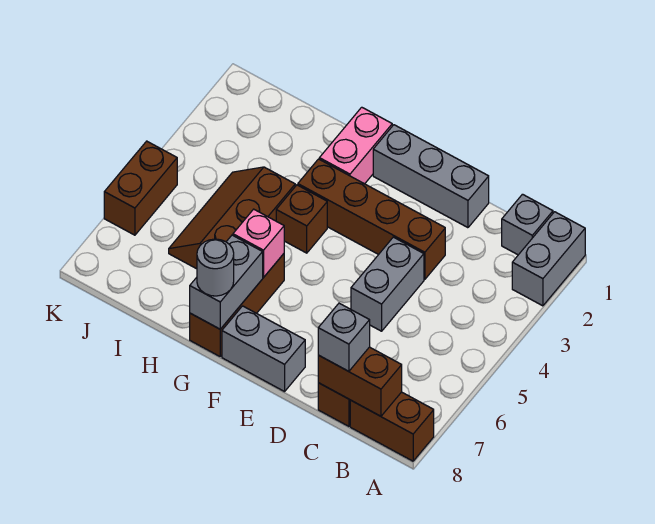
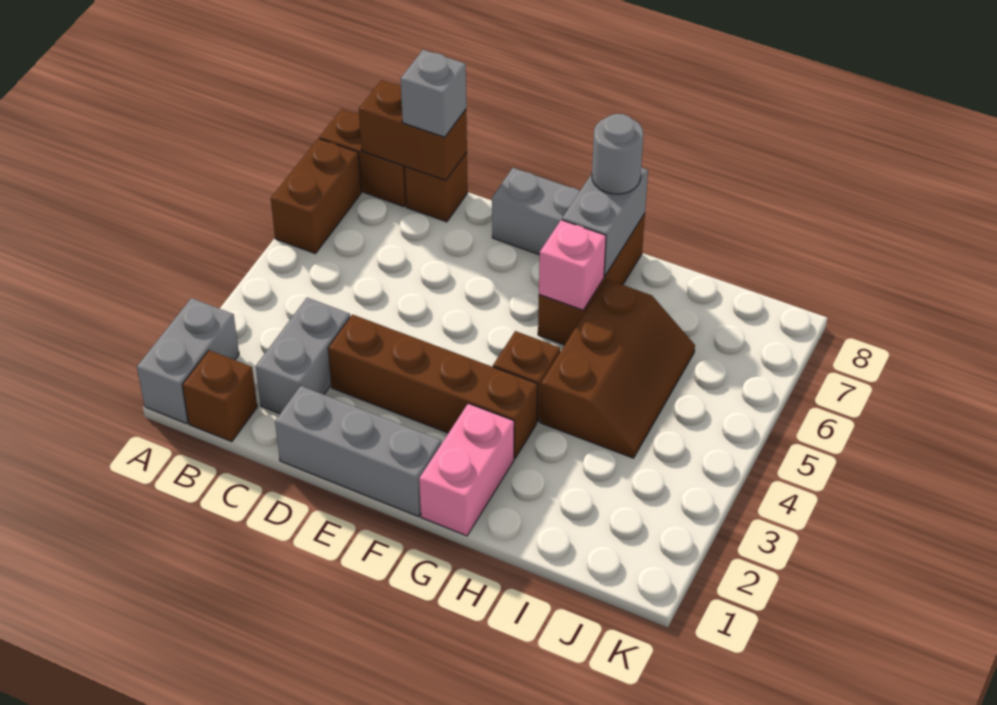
grey 1x1 brick [502,194,553,255] -> brown 1x1 brick [182,350,257,442]
grey 1x2 brick [351,237,424,331] -> grey 1x2 brick moved to [256,298,350,414]
brown 1x2 brick [104,141,177,235] -> brown 1x2 brick moved to [271,138,361,253]

